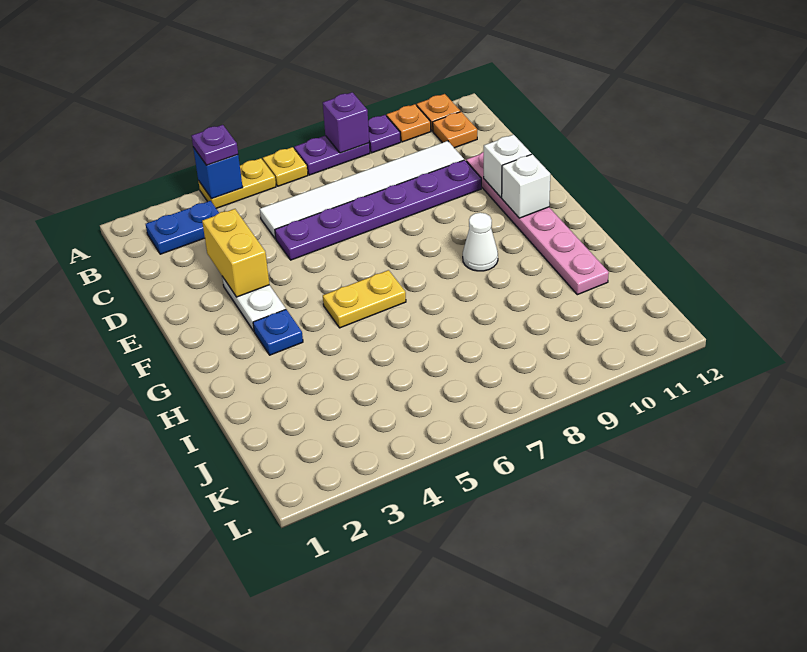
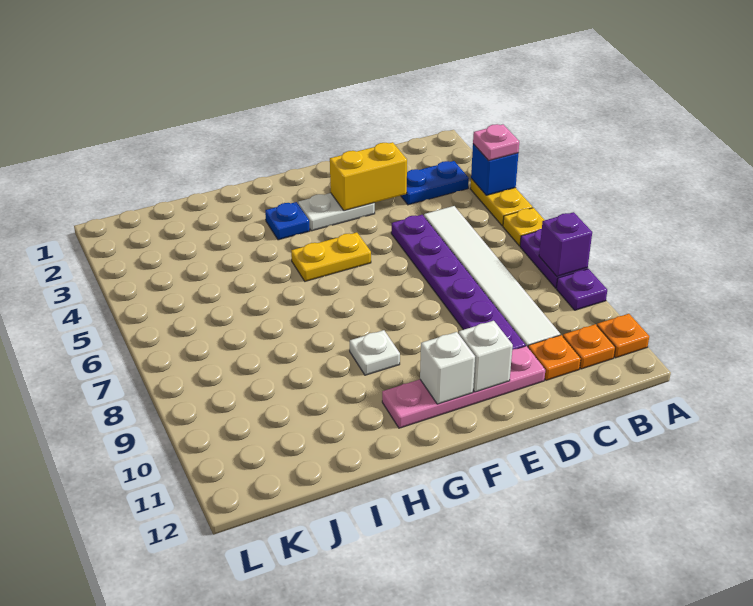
purple 1x1 plate [192,125,238,165] -> pink 1x1 plate [473,124,519,161]
orange 1x1 plate [387,104,431,142] -> orange 1x1 plate moved to [528,335,581,380]
blue 1x2 plate [146,201,219,254] -> blue 1x2 plate turned to [401,161,469,205]
pink 1x6 plate [466,152,609,295] -> pink 1x4 plate [382,346,545,428]
yellow 1x2 plate [323,270,406,328] -> yellow 1x2 plate turned to [291,232,371,281]
white 1x1 cone [463,213,498,271] -> white 1x1 plate [350,330,400,375]

